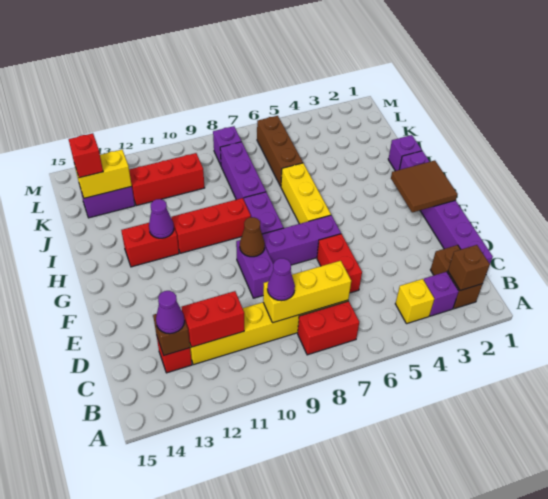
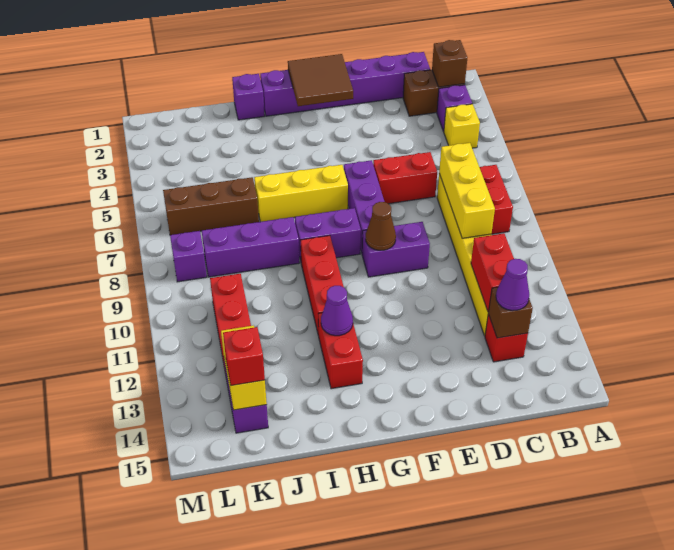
purple 1x1 cone [267,258,295,301] -> none

